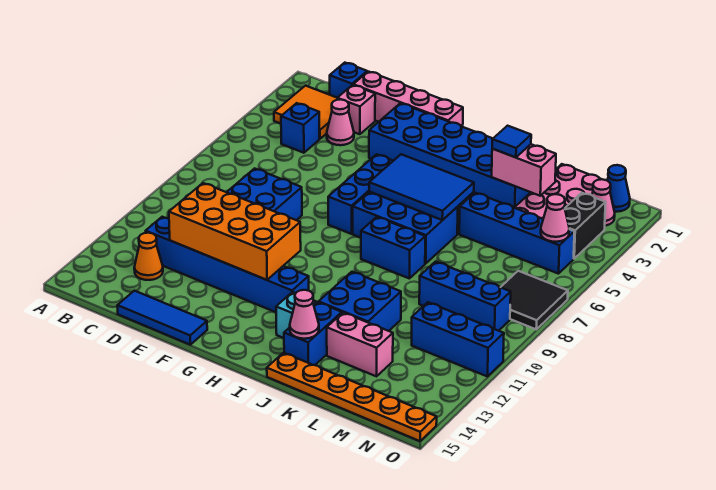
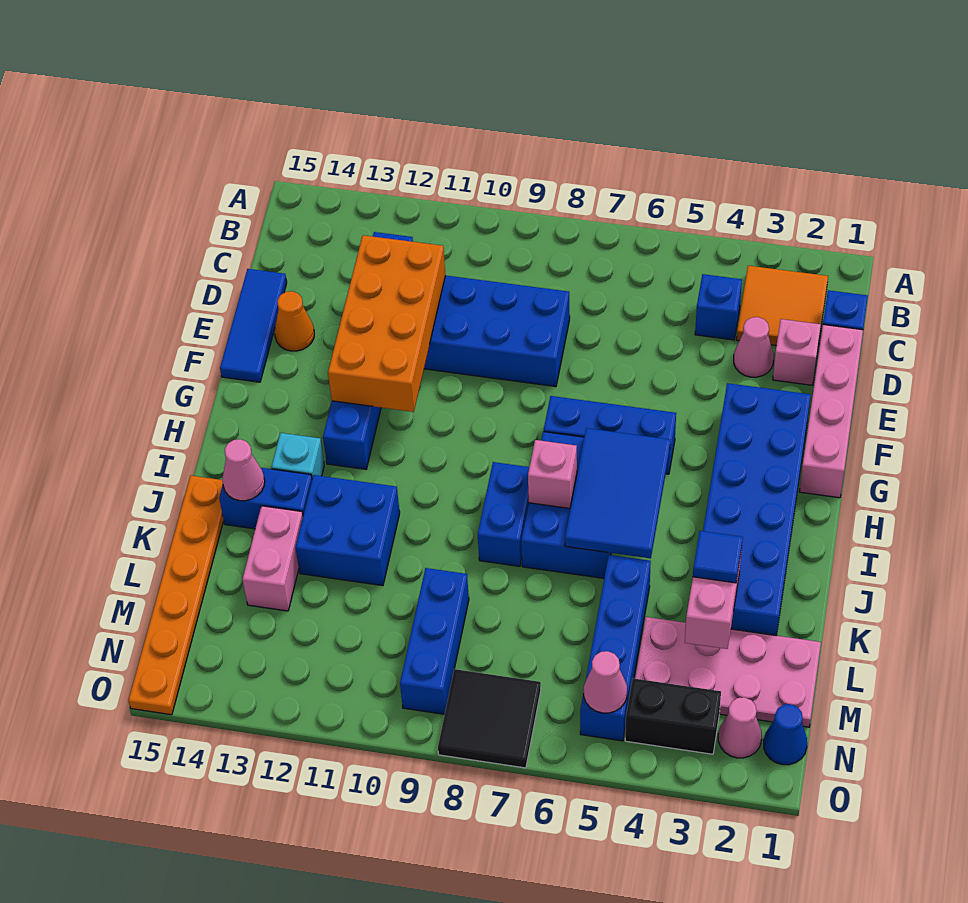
orange 1x1 cone [134,233,163,280] -> orange 1x1 cone moved to [275,291,314,351]
none -> pink 1x1 brick [528,440,577,508]
blue 1x3 brick [412,302,504,377] -> none

